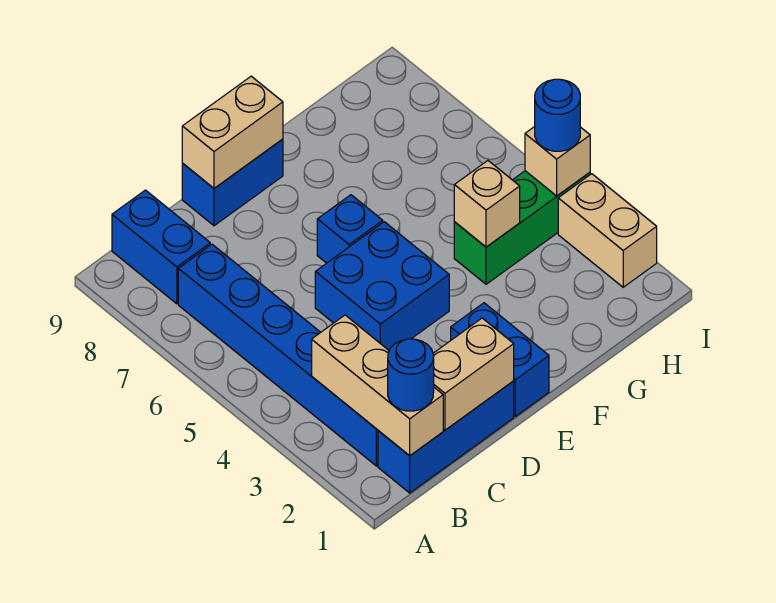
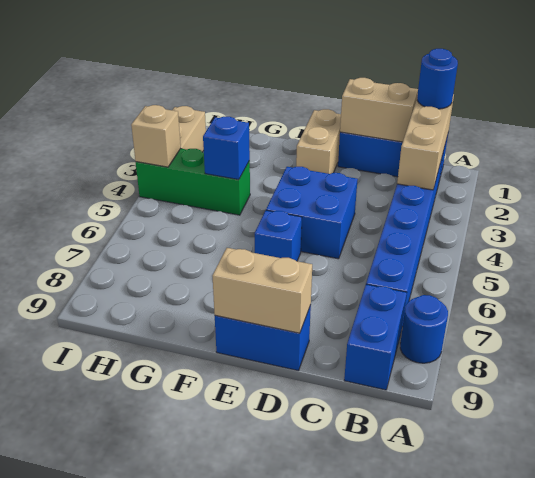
blue 1x2 brick [451,303,549,416] -> tan 1x2 brick [296,109,341,174]
tan 1x1 brick [454,161,520,247] -> blue 1x1 brick [203,117,250,180]
blue 1x1 round brick [535,79,580,151] -> blue 1x1 round brick moved to [400,295,448,363]

